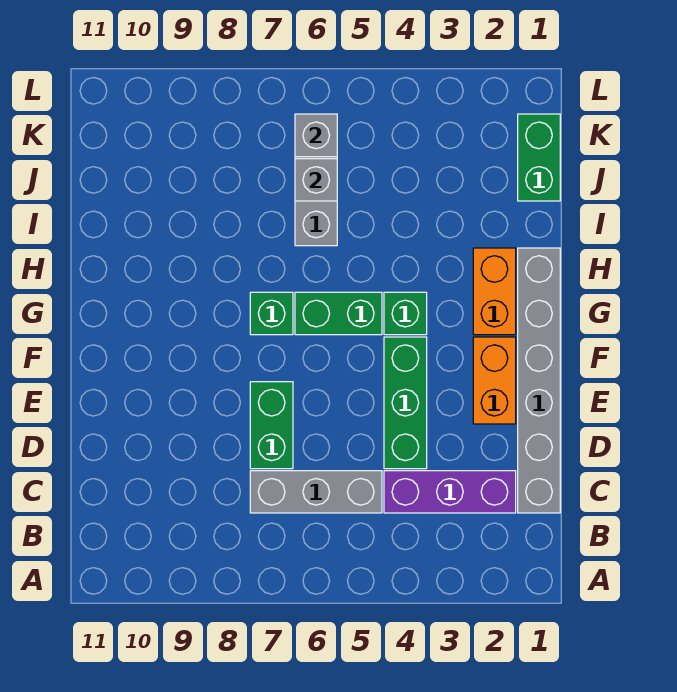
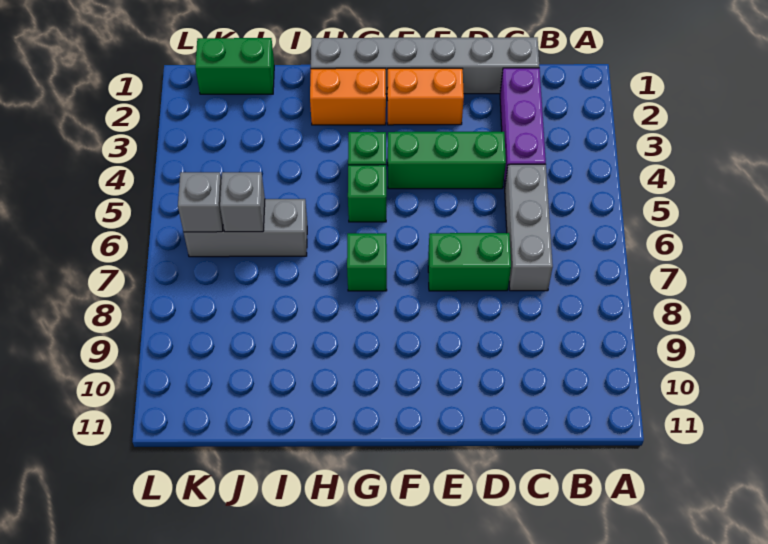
green 1x2 brick [295,292,382,335] -> green 1x1 brick [348,165,386,222]

